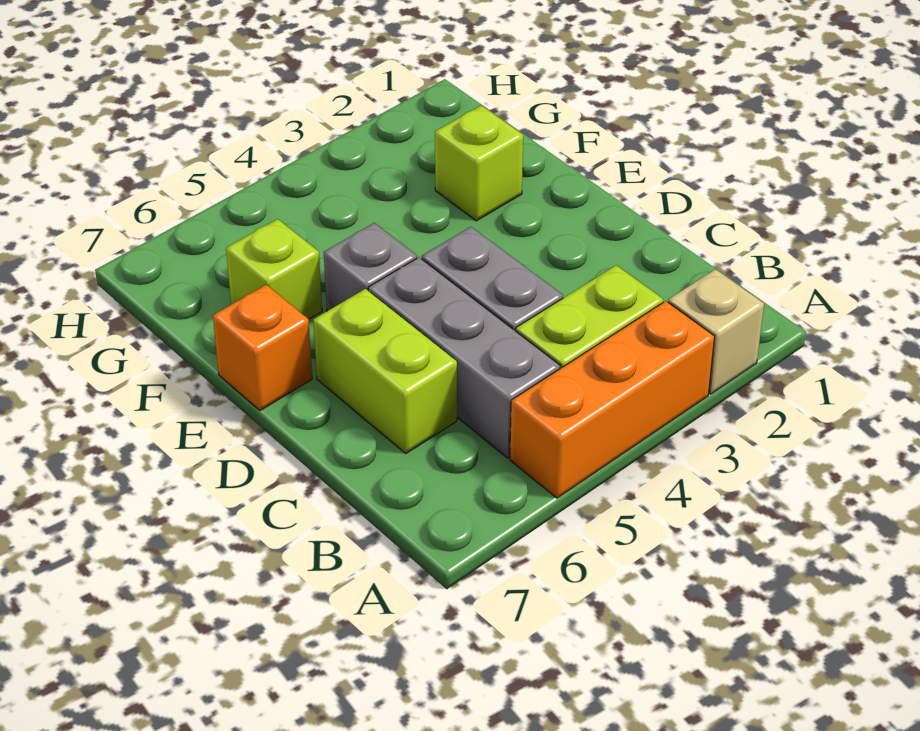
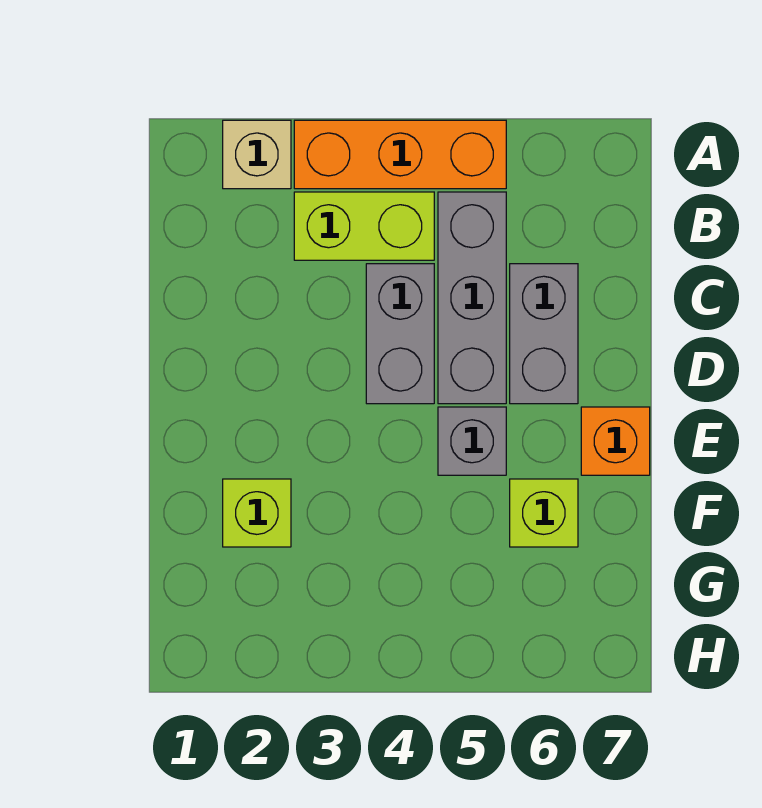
lime 1x2 brick [313,289,457,453] -> grey 1x2 brick [510,264,578,404]

